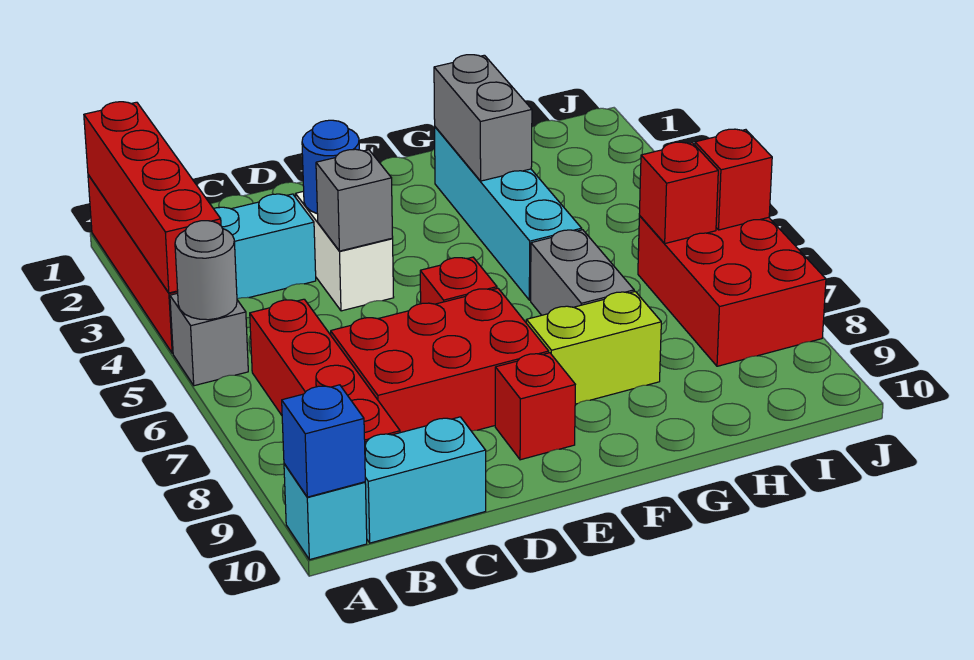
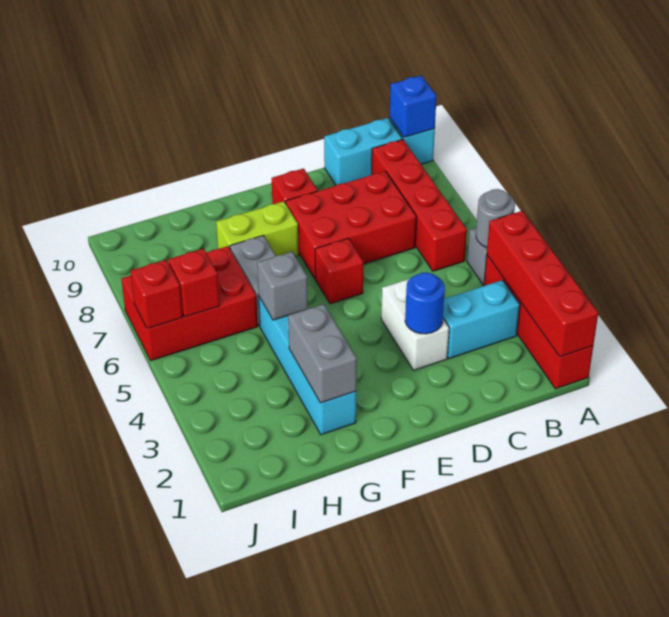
grey 1x1 brick [316,149,393,251] -> grey 1x1 brick moved to [257,252,308,320]
red 2x3 brick [638,216,826,366] -> red 2x3 brick turned to [121,246,258,361]

